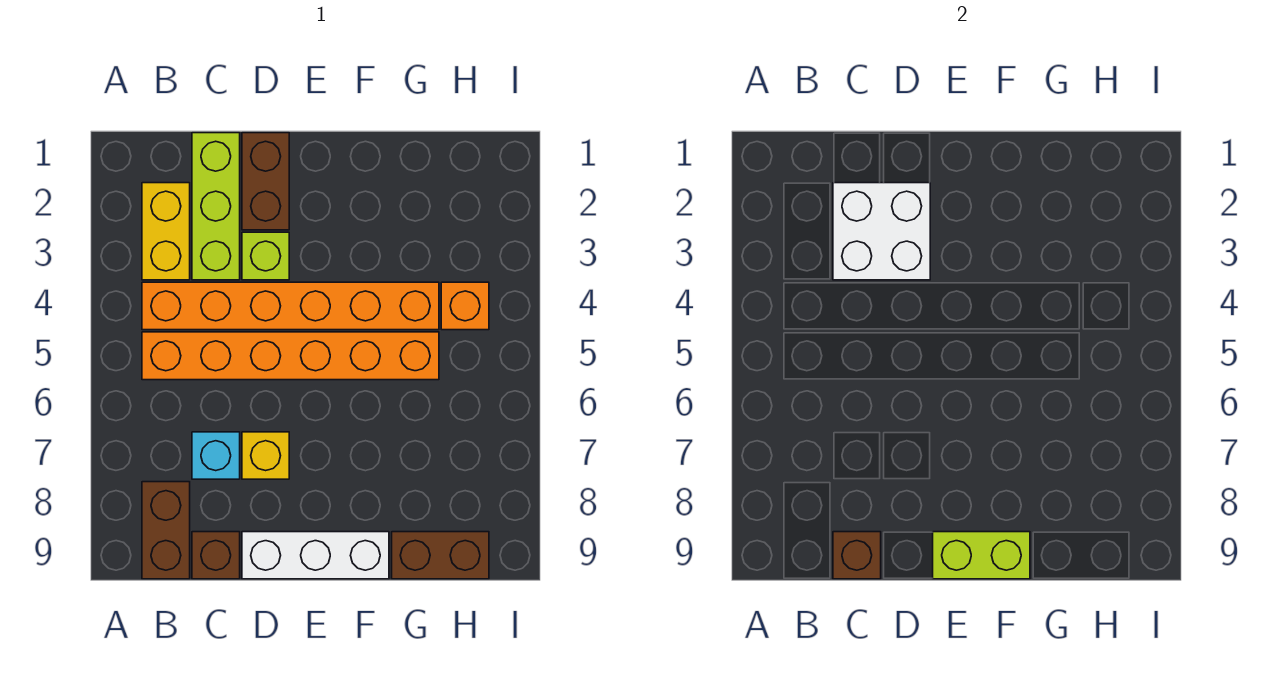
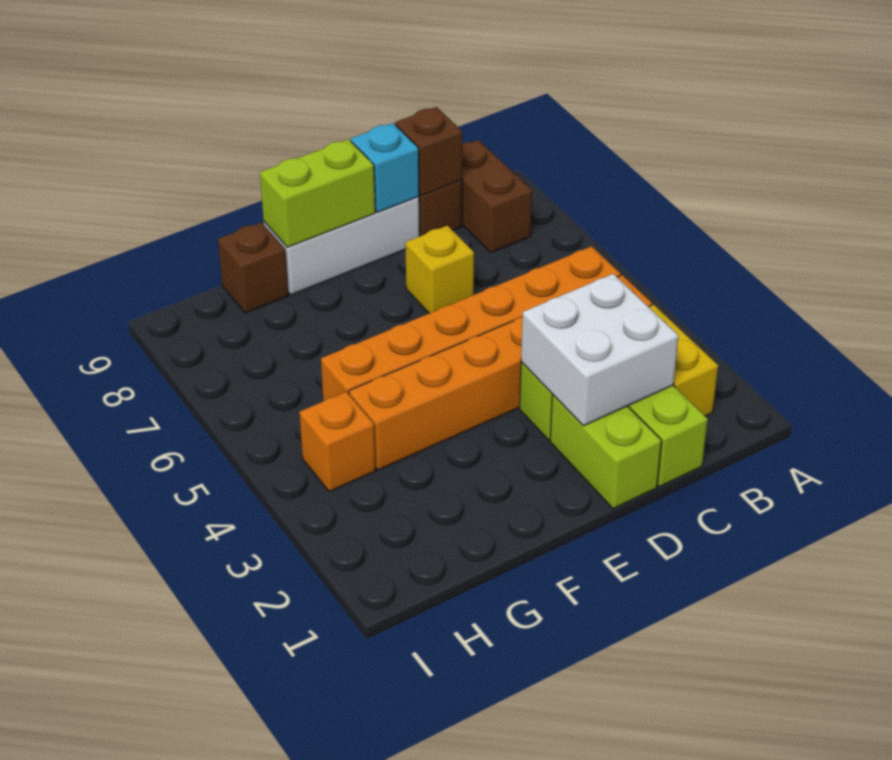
cyan 1x1 brick [192,432,240,479] -> cyan 1x1 brick moved to [351,123,419,212]
brown 1x2 brick [242,133,289,230] -> lime 1x2 brick [550,395,662,509]
brown 1x2 brick [392,532,489,579] -> brown 1x1 brick [218,222,288,313]

